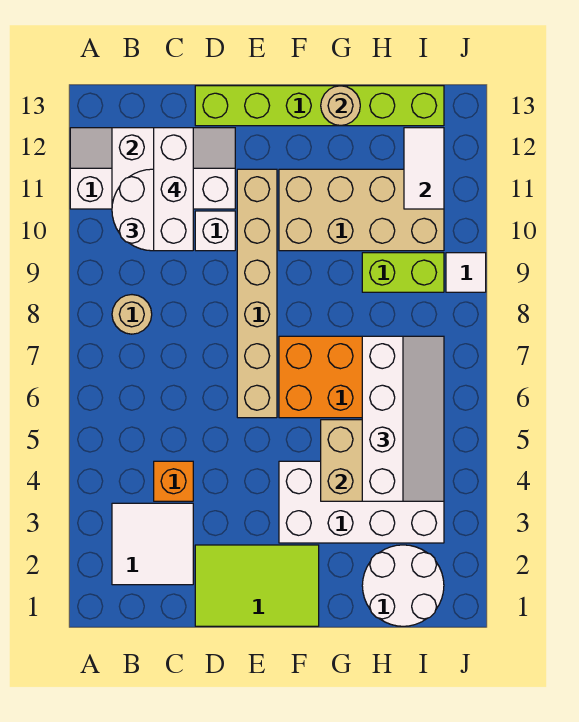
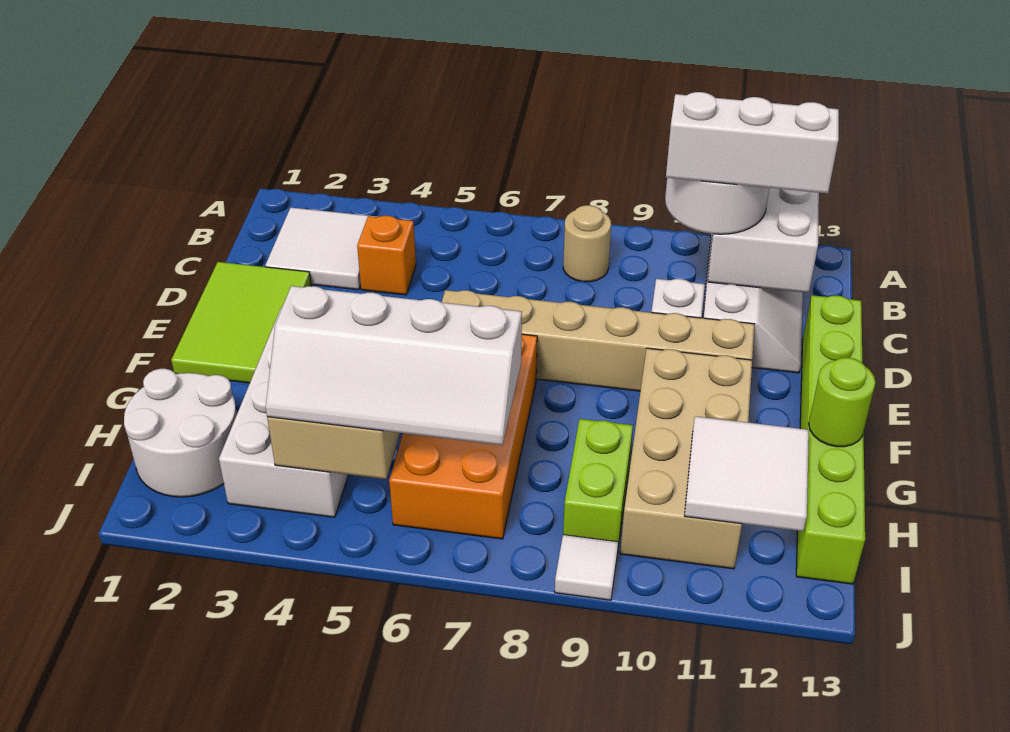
tan 1x1 round brick [321,86,360,126] -> lime 1x1 round brick [809,358,876,447]
white 1x2 tile [404,128,444,209] -> white 2x2 tile [684,416,809,531]

